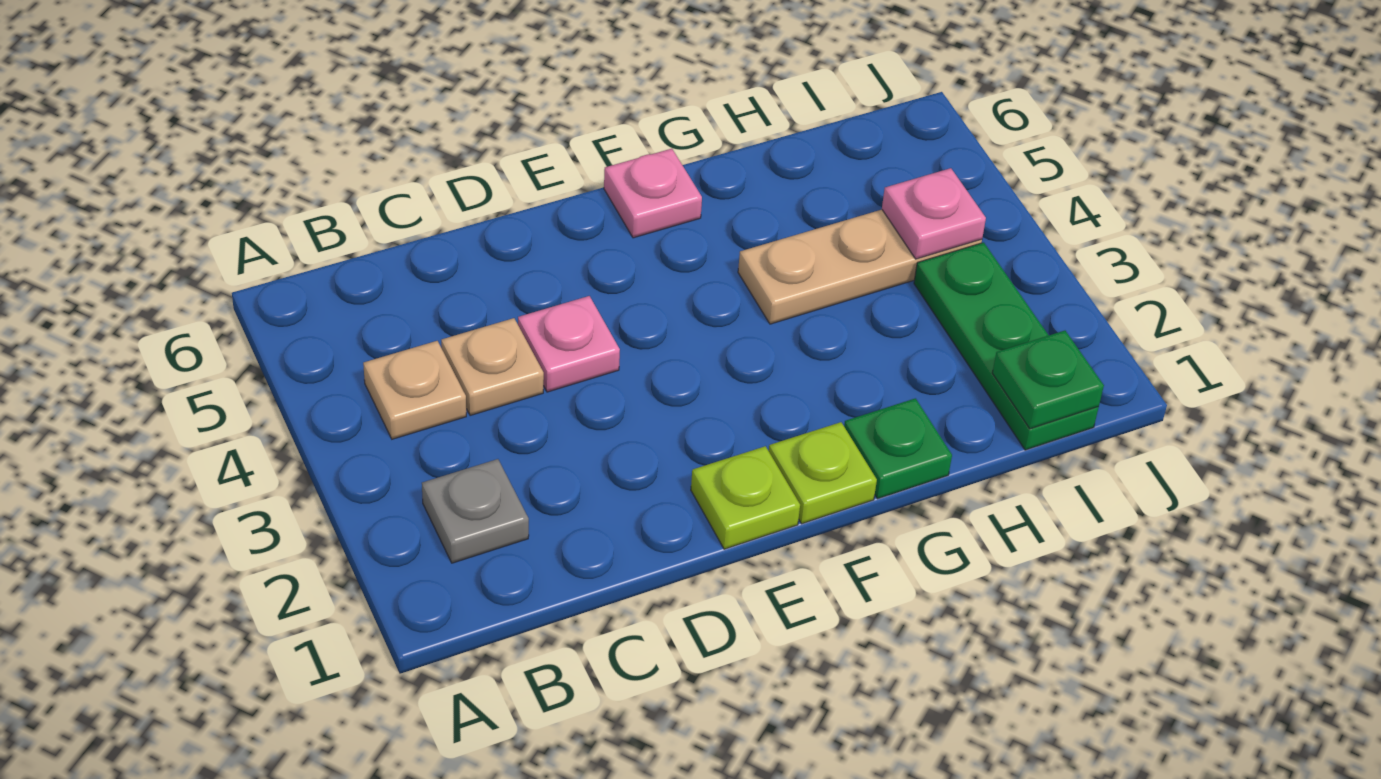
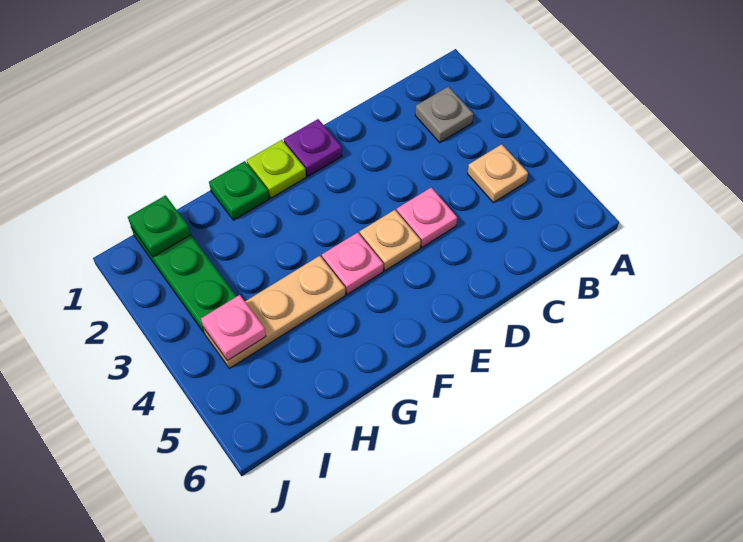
tan 1x1 plate [441,318,544,416] -> tan 1x1 plate moved to [360,210,421,271]
lime 1x1 plate [691,446,800,549] -> purple 1x1 plate [284,119,342,176]
pink 1x1 plate [604,149,702,238] -> pink 1x1 plate moved to [322,232,383,294]

